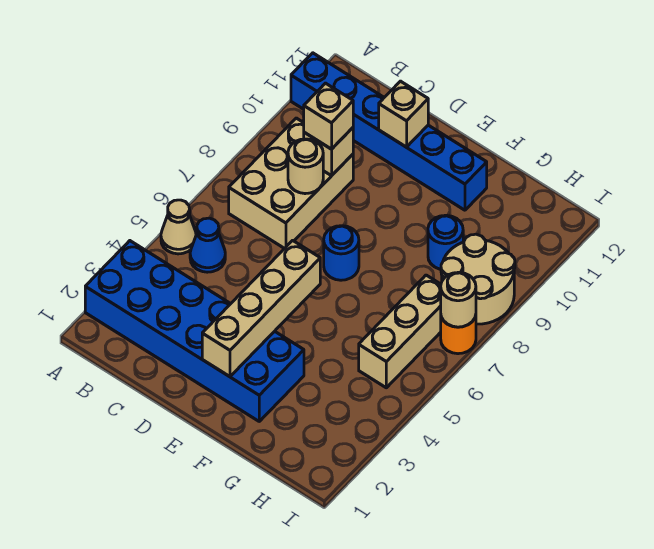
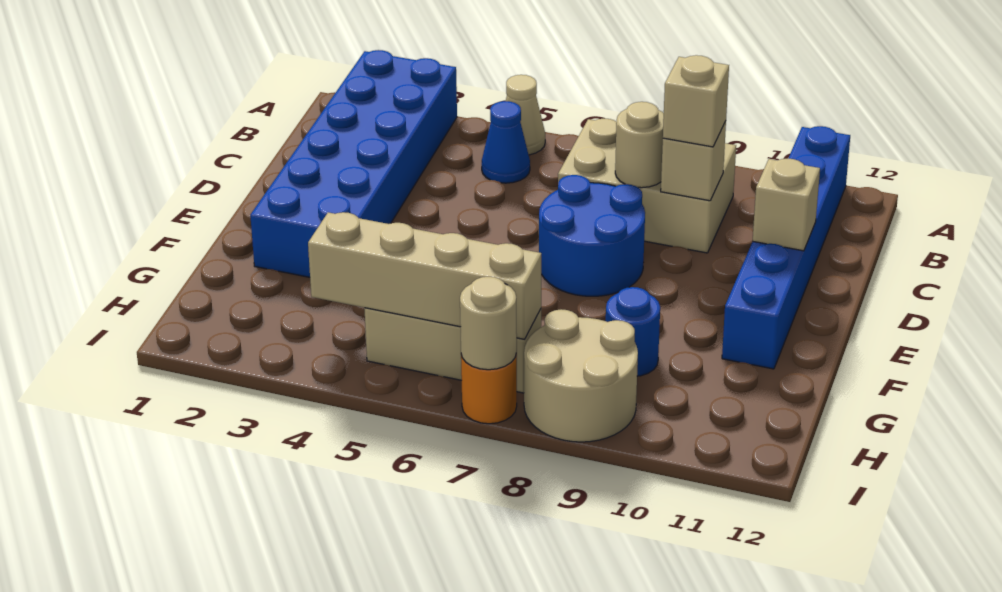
tan 1x4 brick [202,240,320,377] -> tan 1x4 brick moved to [308,212,541,339]
blue 1x1 round brick [324,226,359,280] -> blue 2x2 round brick [539,175,645,296]

